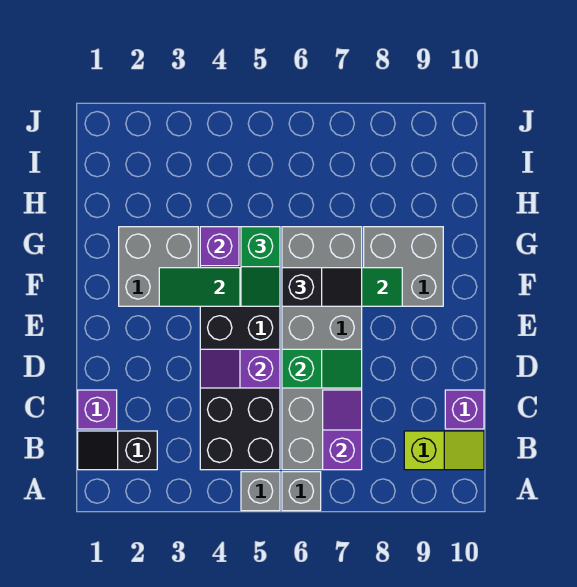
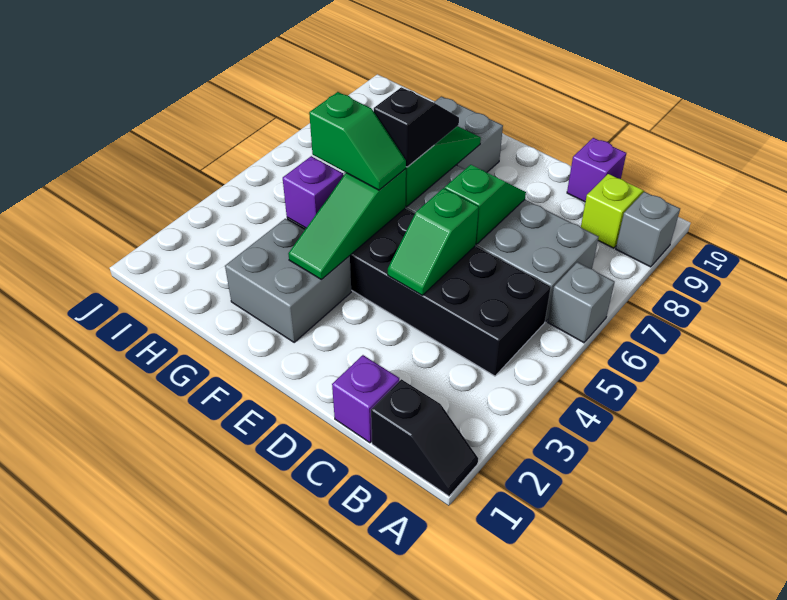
grey 1x1 brick [241,472,280,511] -> grey 1x1 brick moved to [616,192,680,267]
black 1x2 slope [78,431,157,470] -> black 1x2 slope turned to [371,379,478,496]
purple 1x2 slope [323,390,362,470] -> none
purple 1x2 slope [200,349,280,388] -> green 1x2 slope [388,188,479,295]

